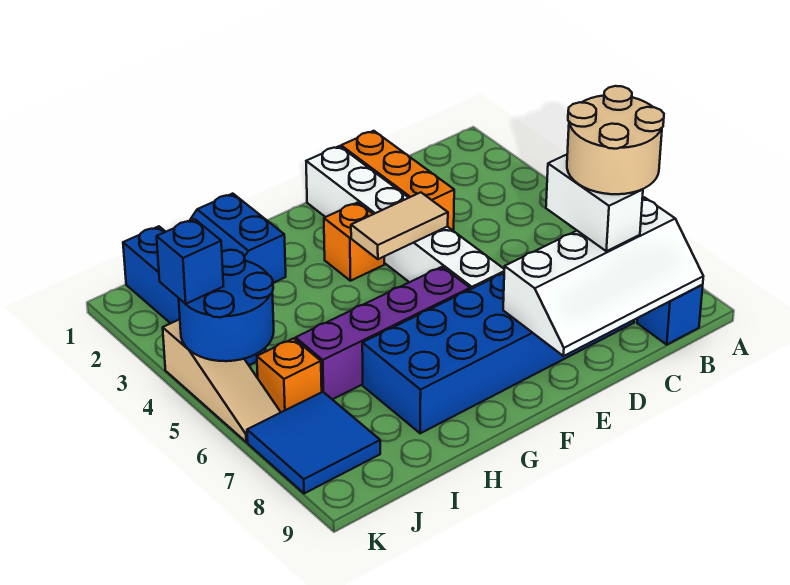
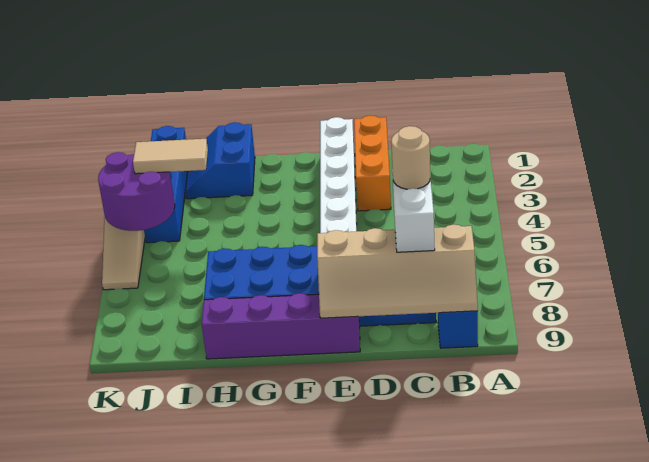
tan 2x2 round brick [567,86,664,194] -> tan 1x1 round brick [391,126,430,189]
white 2x4 slope [503,197,703,356] -> tan 2x4 slope [317,224,478,318]
tan 1x2 tile [351,192,448,259] -> tan 1x2 tile moved to [133,139,208,174]
orange 1x1 brick [324,202,384,281] -> none
purple 1x4 brick [296,267,470,399] -> purple 1x4 brick moved to [202,293,360,359]
blue 2x2 round brick [179,250,274,361] -> purple 2x2 round brick [98,152,175,231]
orange 1x1 brick [257,338,322,412] -> none
blue 2x2 tile [247,392,380,494] -> none
blue 1x1 brick [157,219,223,304] -> none

